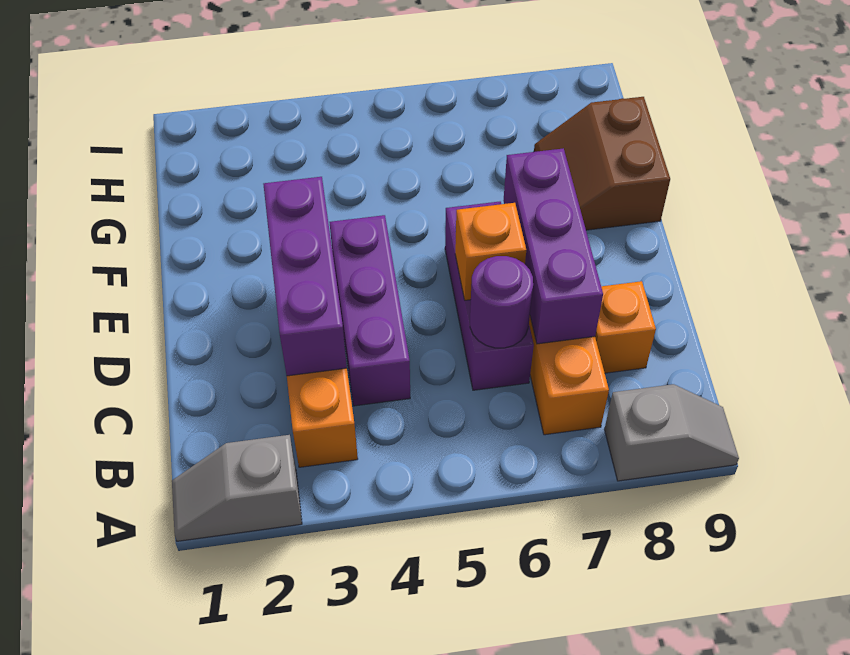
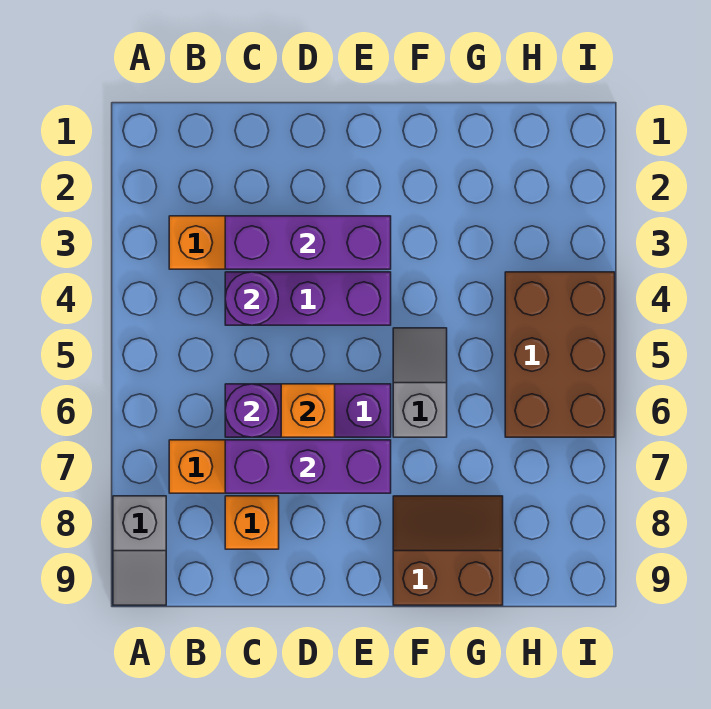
grey 1x2 slope [172,435,302,541] -> grey 1x2 slope moved to [393,328,447,437]
none -> purple 1x1 round brick [225,272,278,325]
none -> brown 2x3 brick [505,272,615,437]

